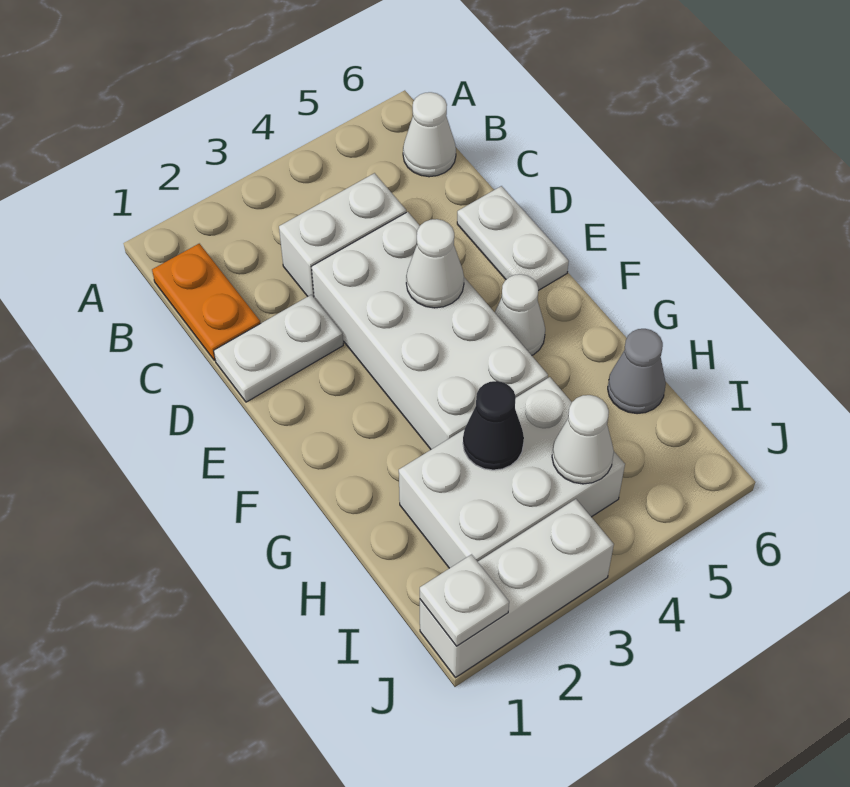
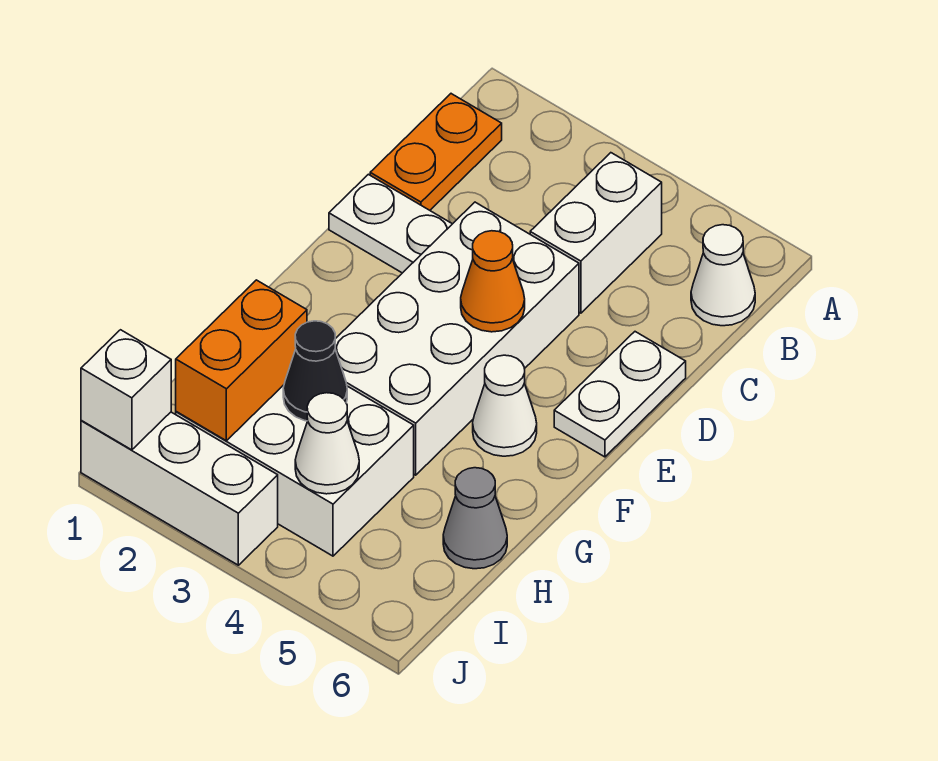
white 1x2 brick [279,173,406,297] -> white 1x2 brick turned to [530,153,662,313]
white 1x1 cone [406,219,464,308] -> orange 1x1 cone [461,231,525,332]
none -> orange 1x2 brick [176,280,307,441]
white 1x1 plate [420,554,509,646] -> white 1x1 brick [81,330,171,450]

